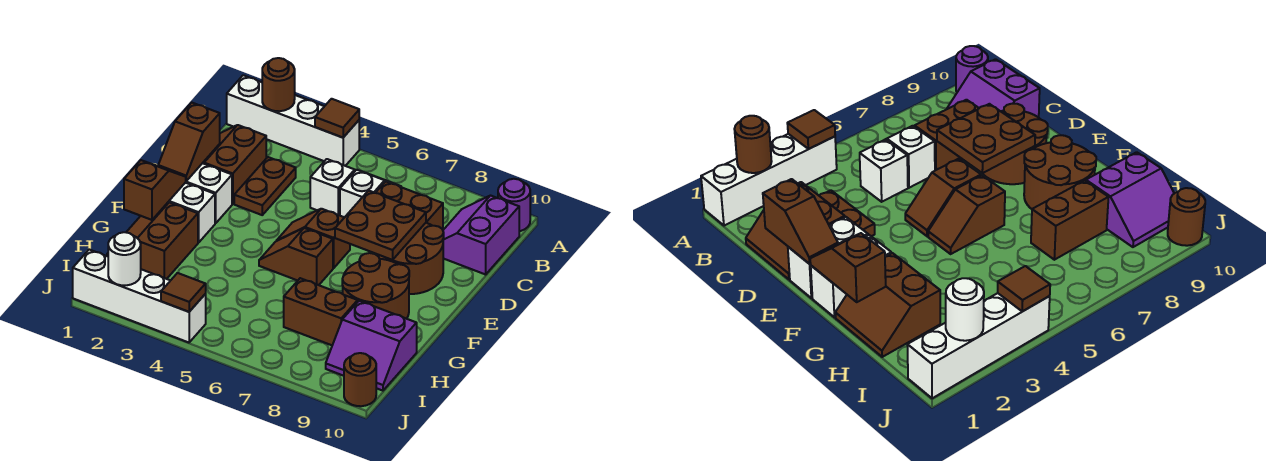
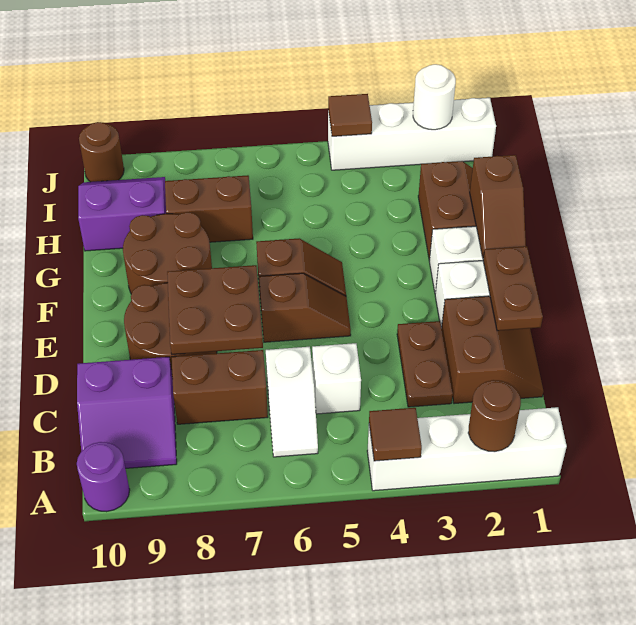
purple 2x2 slope [443,196,519,274] -> purple 2x2 slope turned to [77,357,177,468]
brown 1x2 slope [158,103,220,181] -> brown 1x2 plate [483,246,543,331]

